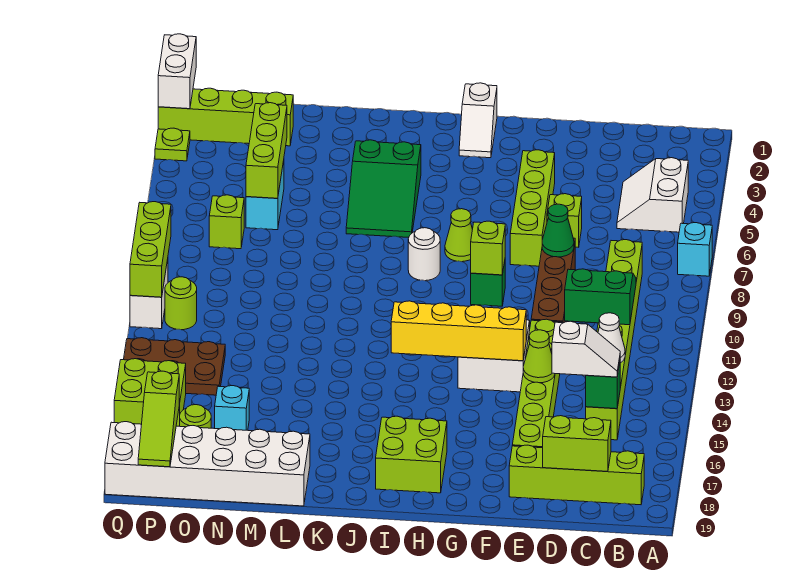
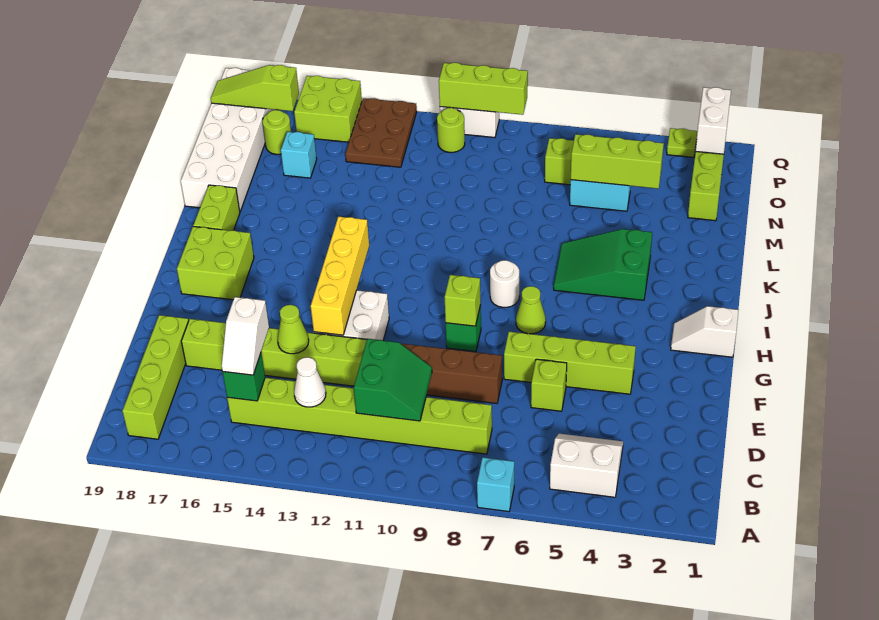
lime 1x2 brick [543,416,611,471] -> lime 1x2 brick moved to [193,185,240,231]
green 1x1 cone [542,204,574,257] -> none
white 1x2 brick [158,34,196,109] -> white 1x2 brick turned to [696,87,731,154]

